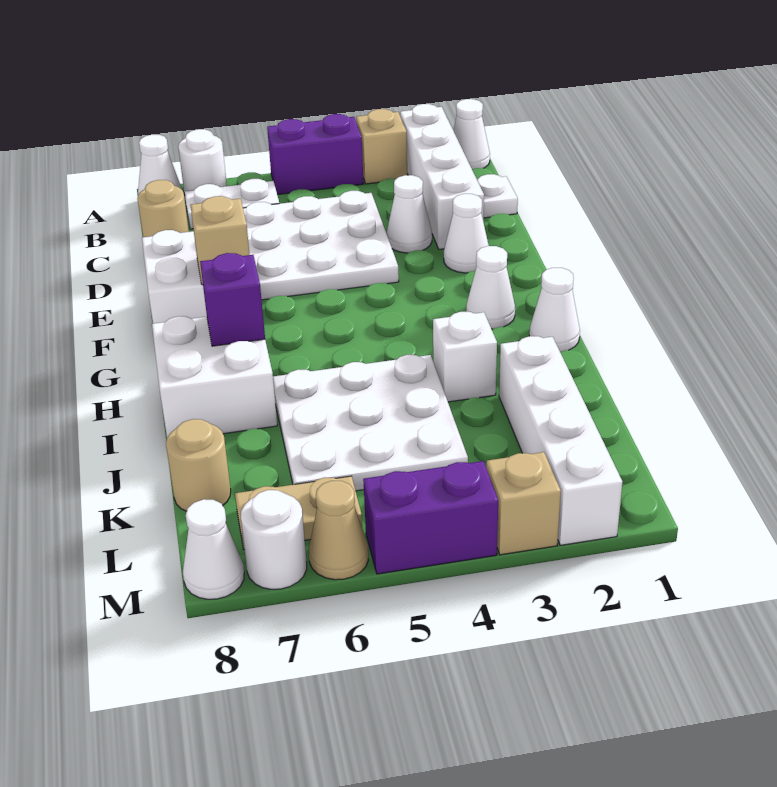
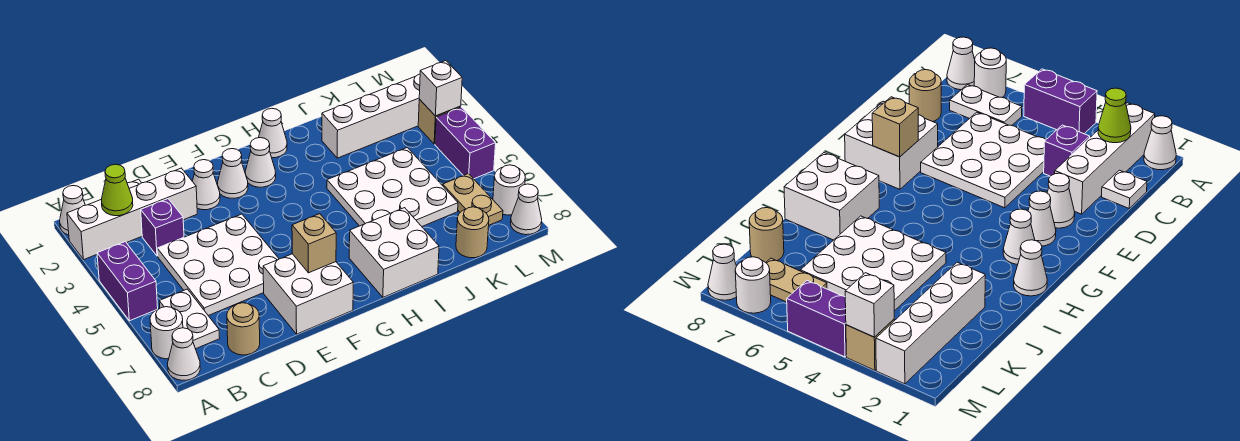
tan 1x1 brick [356,109,407,184] -> none
none -> lime 1x1 cone [102,164,133,216]
white 1x1 cone [387,175,432,253] -> white 1x1 cone moved to [218,149,248,198]
purple 1x1 brick [200,253,265,346] -> purple 1x1 brick moved to [141,199,184,256]
white 1x1 brick [433,312,497,402] -> white 1x1 brick moved to [419,61,462,116]
tan 1x1 cone [309,481,368,580] -> none

